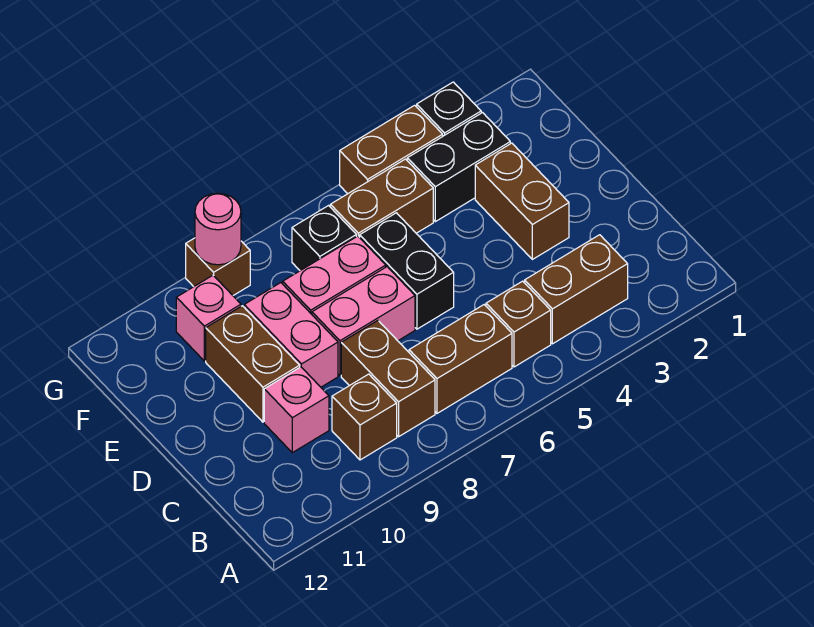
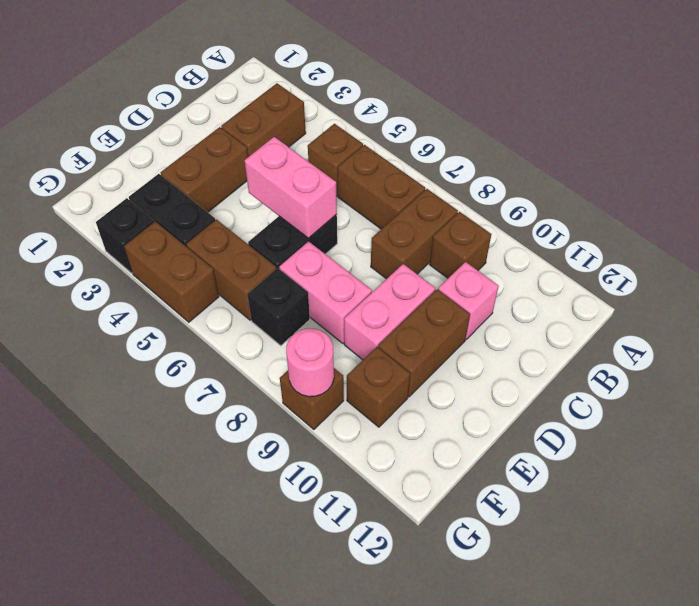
brown 1x2 brick [525,235,628,344] -> brown 1x2 brick turned to [221,83,306,157]
pink 1x2 brick [312,267,415,376] -> pink 1x2 brick moved to [245,137,337,238]
pink 1x1 brick [176,275,241,361] -> brown 1x1 brick [347,347,410,427]

